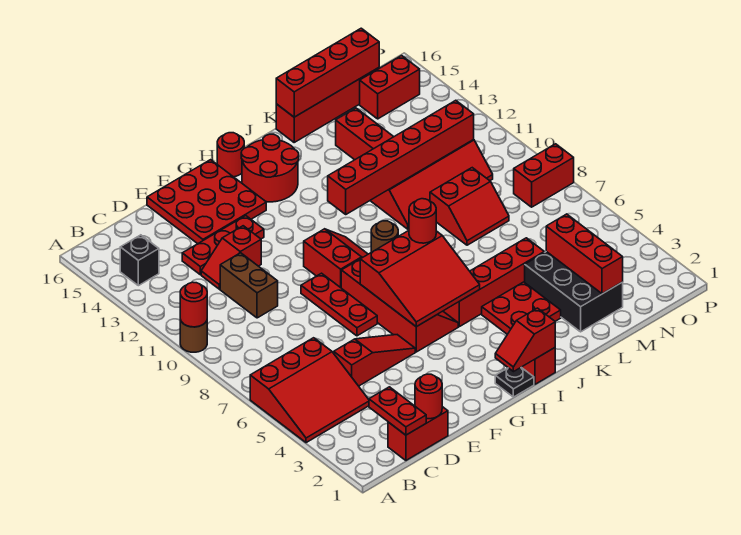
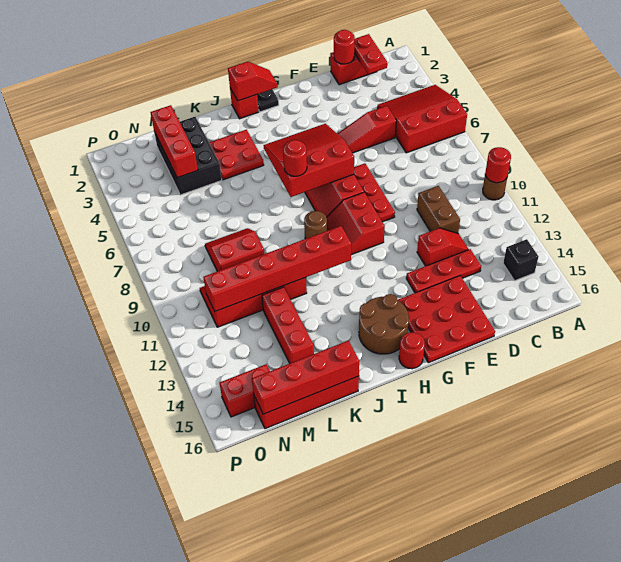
red 2x2 round brick [241,134,299,202] -> brown 2x2 round brick [359,294,409,354]
red 1x4 brick [443,238,544,327] -> none
red 1x2 brick [514,144,574,207] -> none

